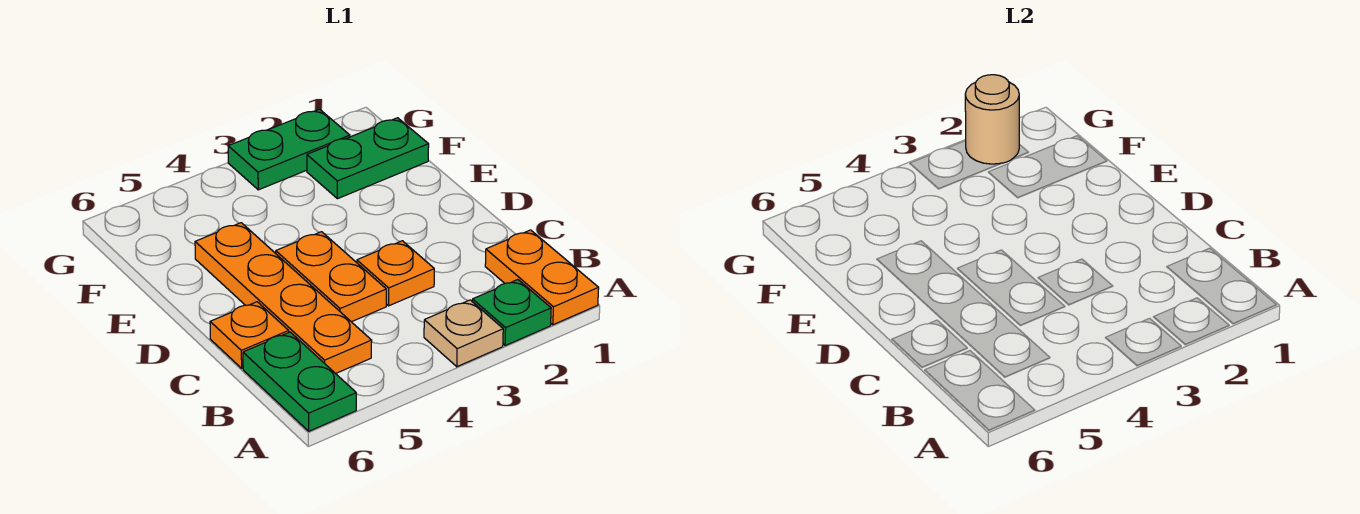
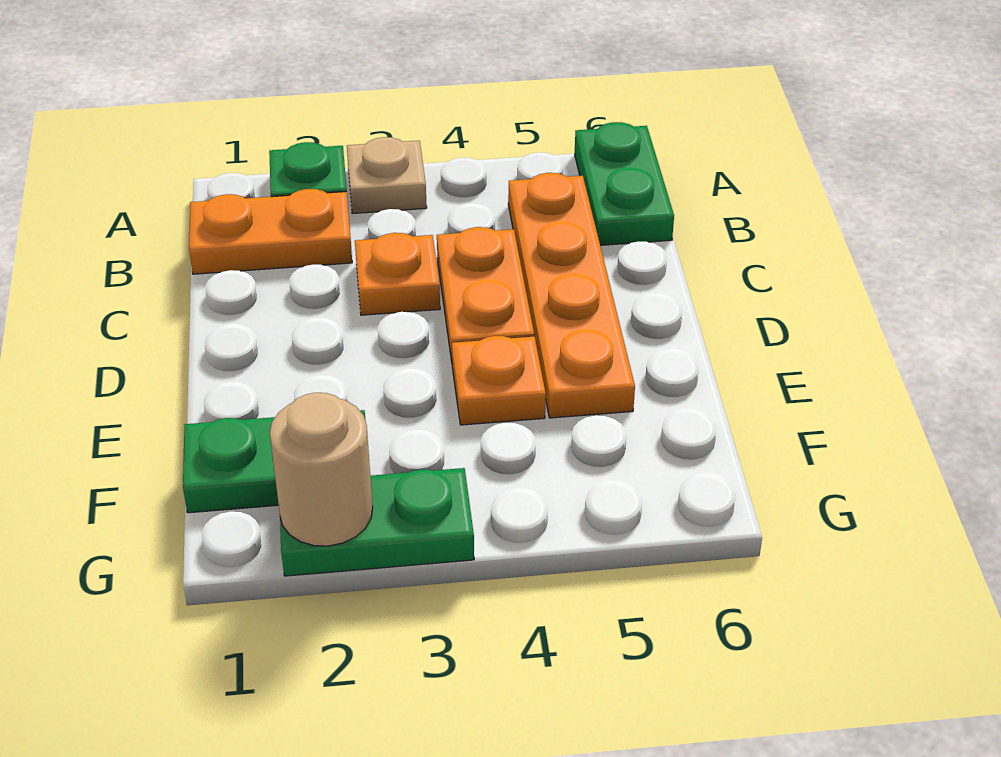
orange 1x2 plate [485,230,599,325] -> orange 1x2 plate turned to [189,189,352,274]
orange 1x1 plate [210,302,289,368] -> orange 1x1 plate moved to [452,336,546,425]

